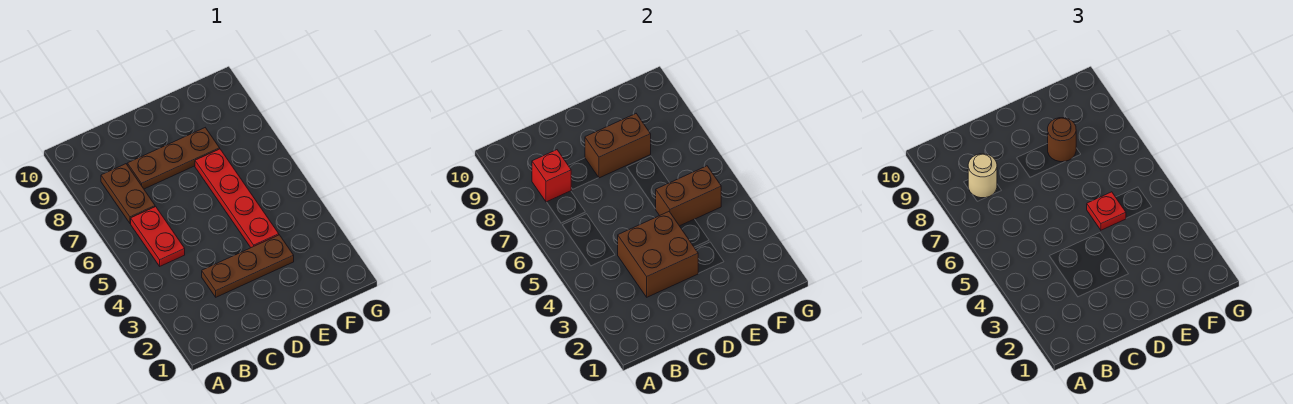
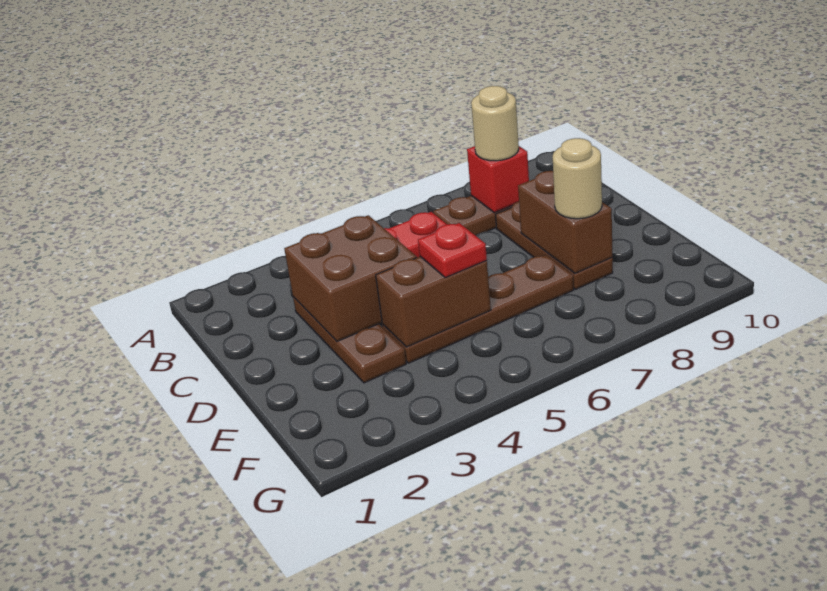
red 1x4 plate [195,149,279,248] -> brown 1x4 plate [383,255,574,363]
brown 1x2 brick [656,166,721,226] -> brown 1x2 brick turned to [376,257,491,347]
brown 1x1 round brick [1048,118,1076,162] -> tan 1x1 round brick [553,138,602,219]

